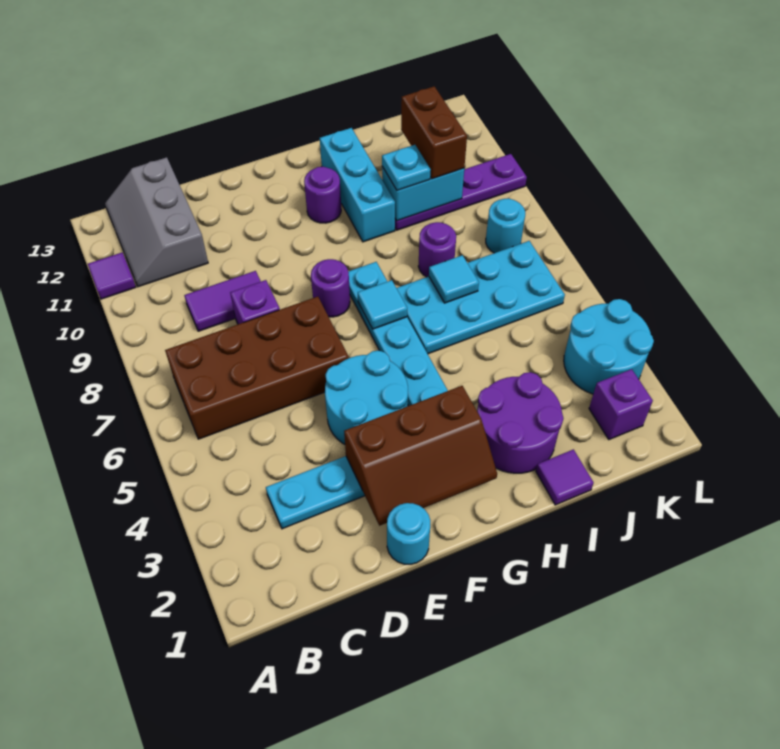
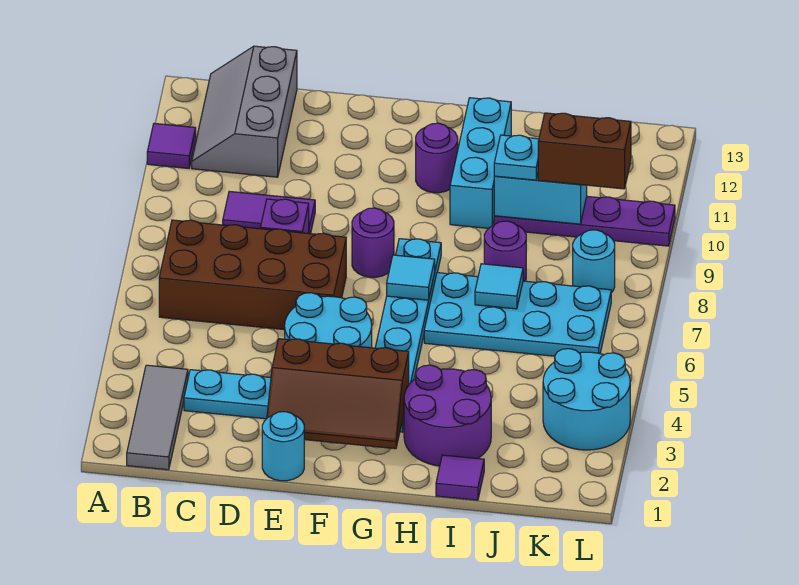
none -> grey 1x3 tile [127,365,188,470]
brown 1x2 brick [401,86,467,179] -> brown 1x2 brick turned to [538,113,631,189]
purple 1x1 brick [589,369,653,439] -> none

